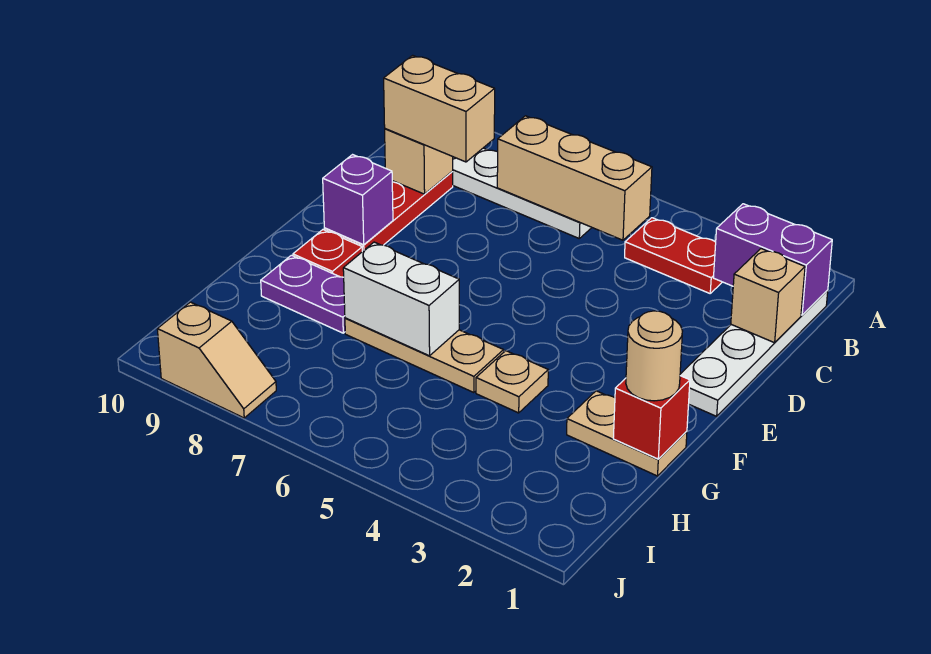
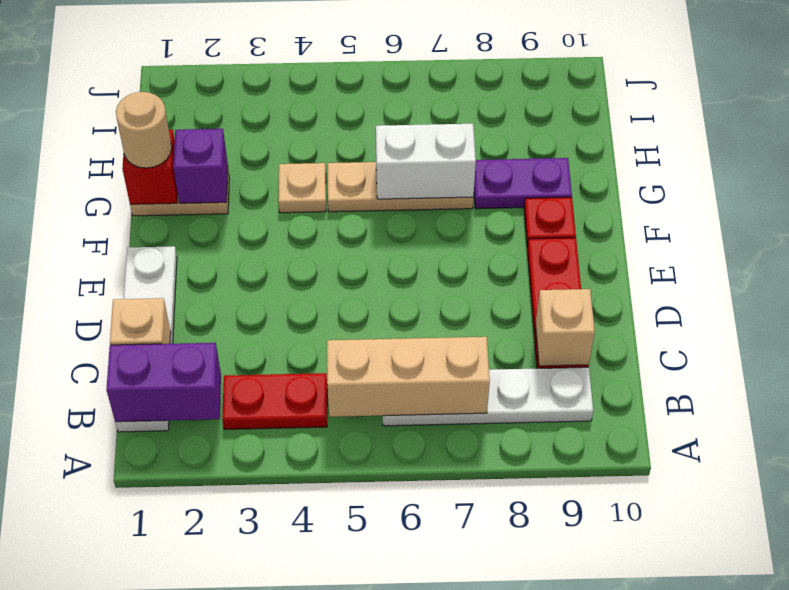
tan 1x2 brick [384,55,495,162] -> none
purple 1x1 brick [323,155,393,245] -> purple 1x1 brick moved to [173,129,228,203]
tan 1x2 slope [157,302,276,418] -> none

